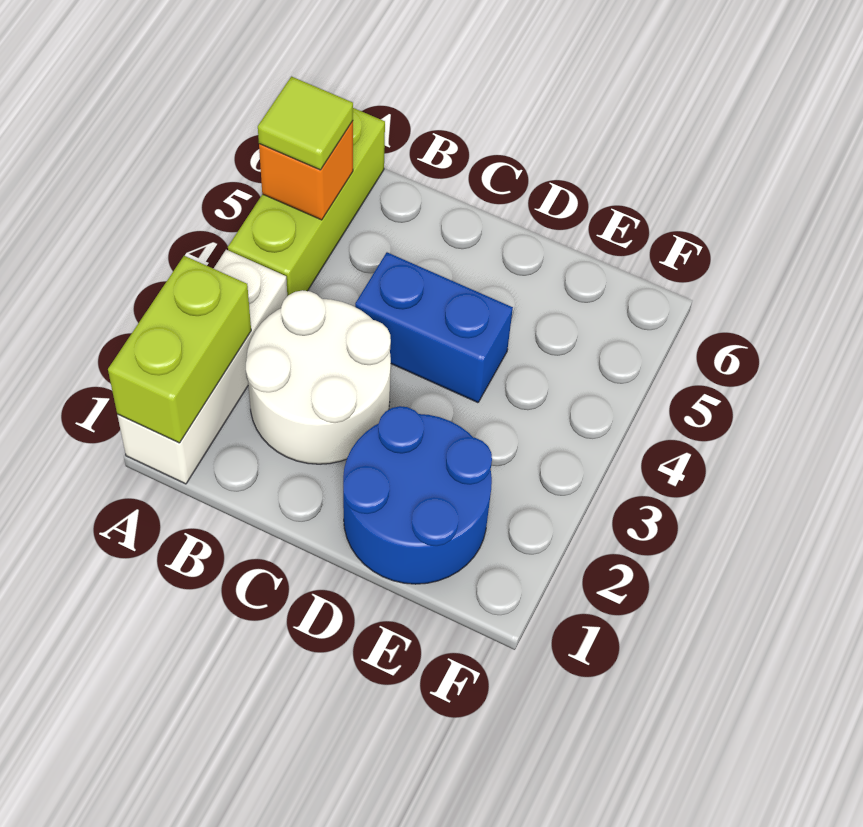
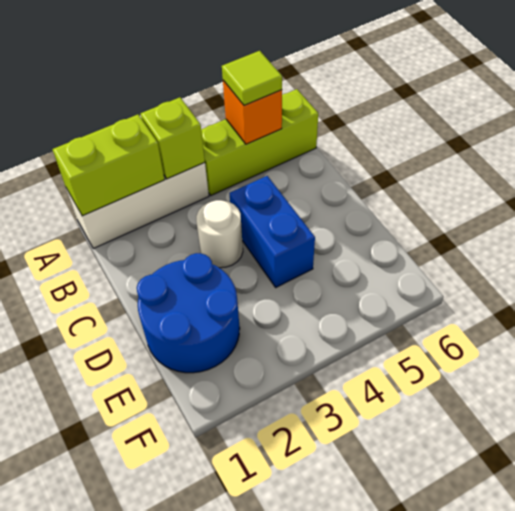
none -> lime 1x1 brick [141,97,205,179]
white 2x2 round brick [246,290,391,464] -> white 1x1 round brick [196,200,243,268]

